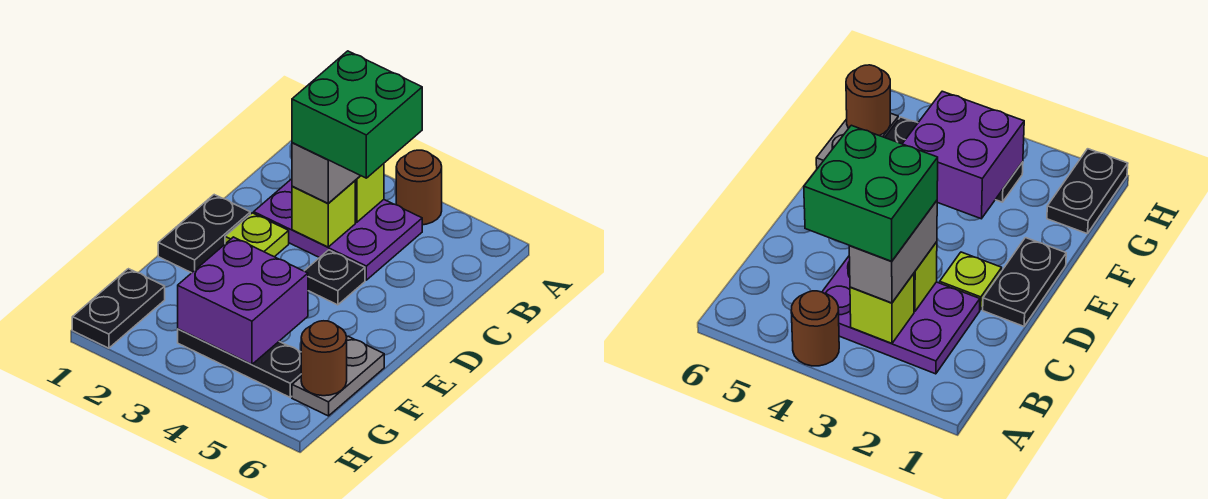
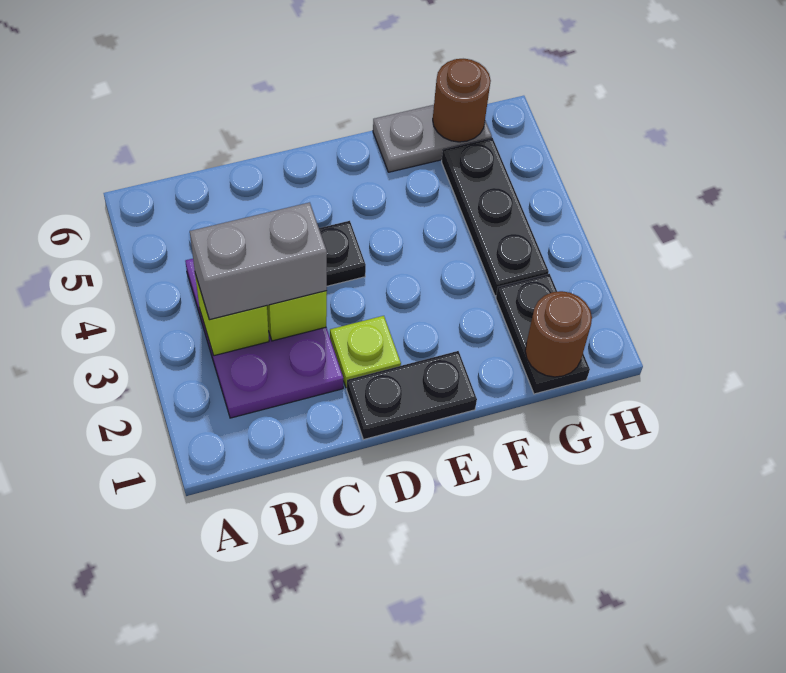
brown 1x1 round brick [396,150,442,225] -> brown 1x1 round brick moved to [525,291,592,377]
green 2x2 brick [292,51,422,178] -> none
purple 2x2 brick [178,237,308,364] -> none
black 1x2 plate [72,269,165,348] -> black 1x2 plate turned to [496,274,590,394]

